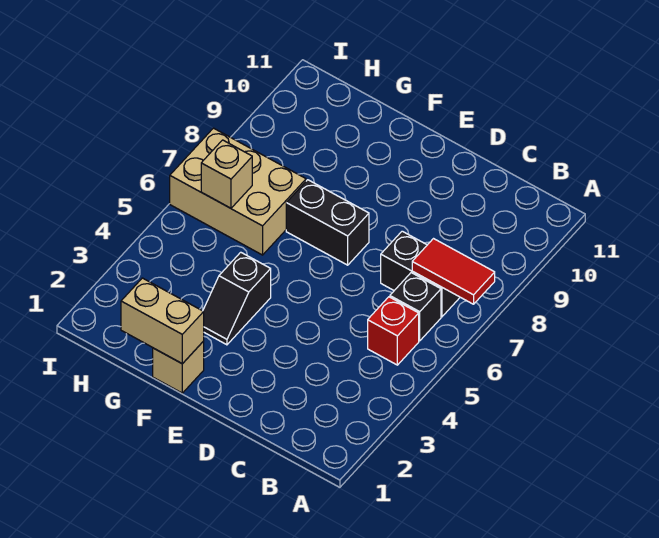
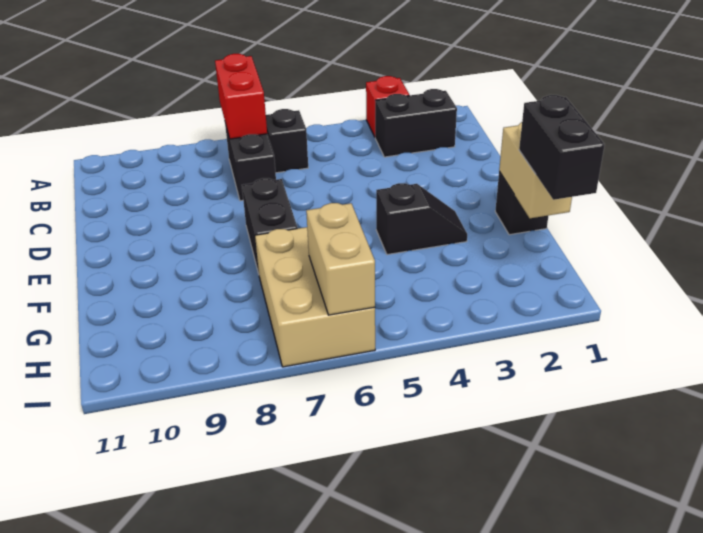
red 1x2 tile [412,239,495,304] -> red 1x2 brick [215,54,267,139]
none -> black 1x2 brick [375,89,457,157]
red 1x1 brick [368,297,419,365] -> red 1x1 brick moved to [366,76,409,137]
tan 1x1 brick [153,341,204,393] -> black 1x1 brick [495,172,548,235]
none -> black 1x2 brick [519,95,605,200]
tan 1x1 brick [201,140,252,208] -> tan 1x2 brick [306,203,375,315]

